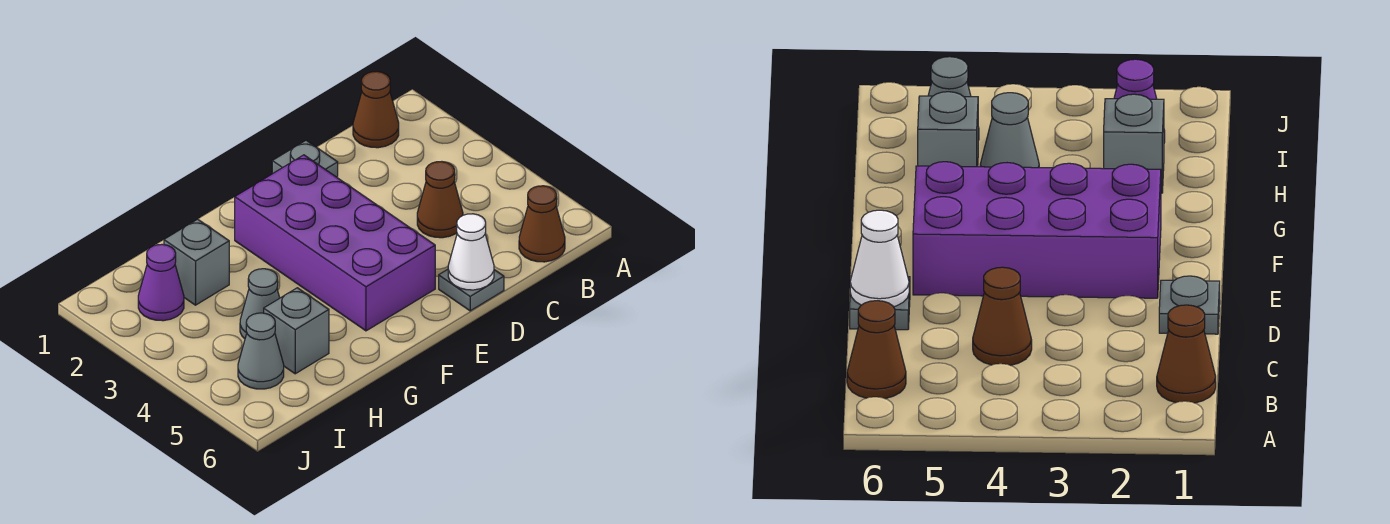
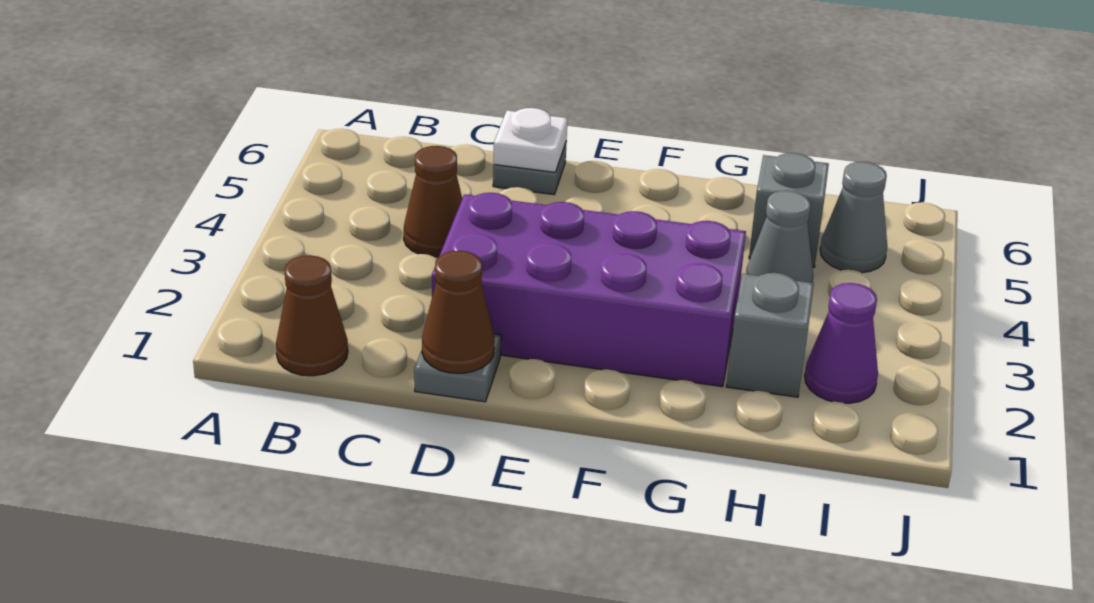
brown 1x1 cone [519,186,565,262] -> brown 1x1 cone moved to [422,251,494,373]
white 1x1 cone [448,214,494,290] -> white 1x1 plate [493,108,568,172]
purple 2x4 brick [235,155,435,331] -> purple 2x4 brick turned to [432,193,746,387]

